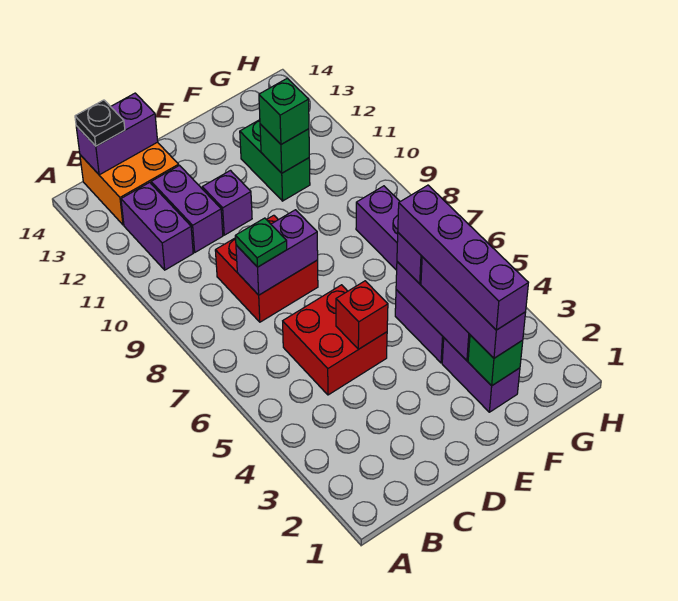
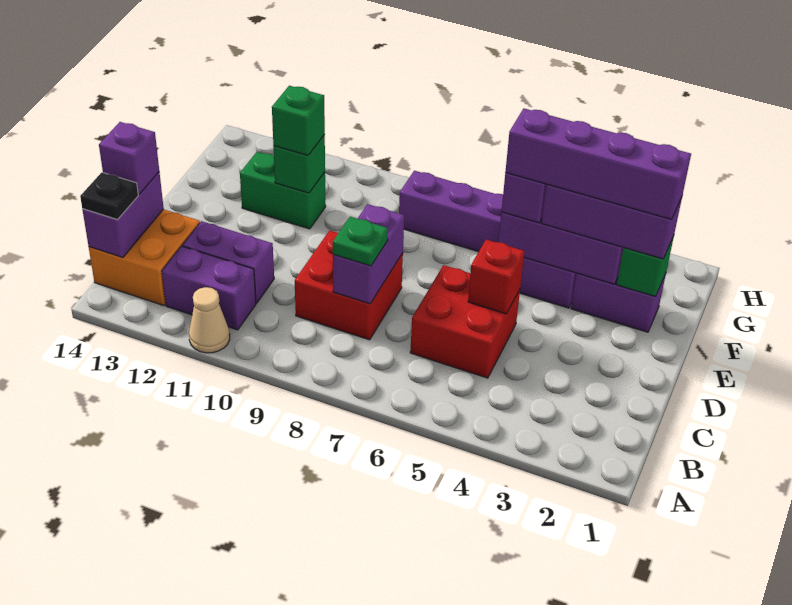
none -> tan 1x1 cone [189,287,230,353]
purple 1x1 brick [202,171,252,235] -> purple 1x1 brick moved to [99,122,159,194]

